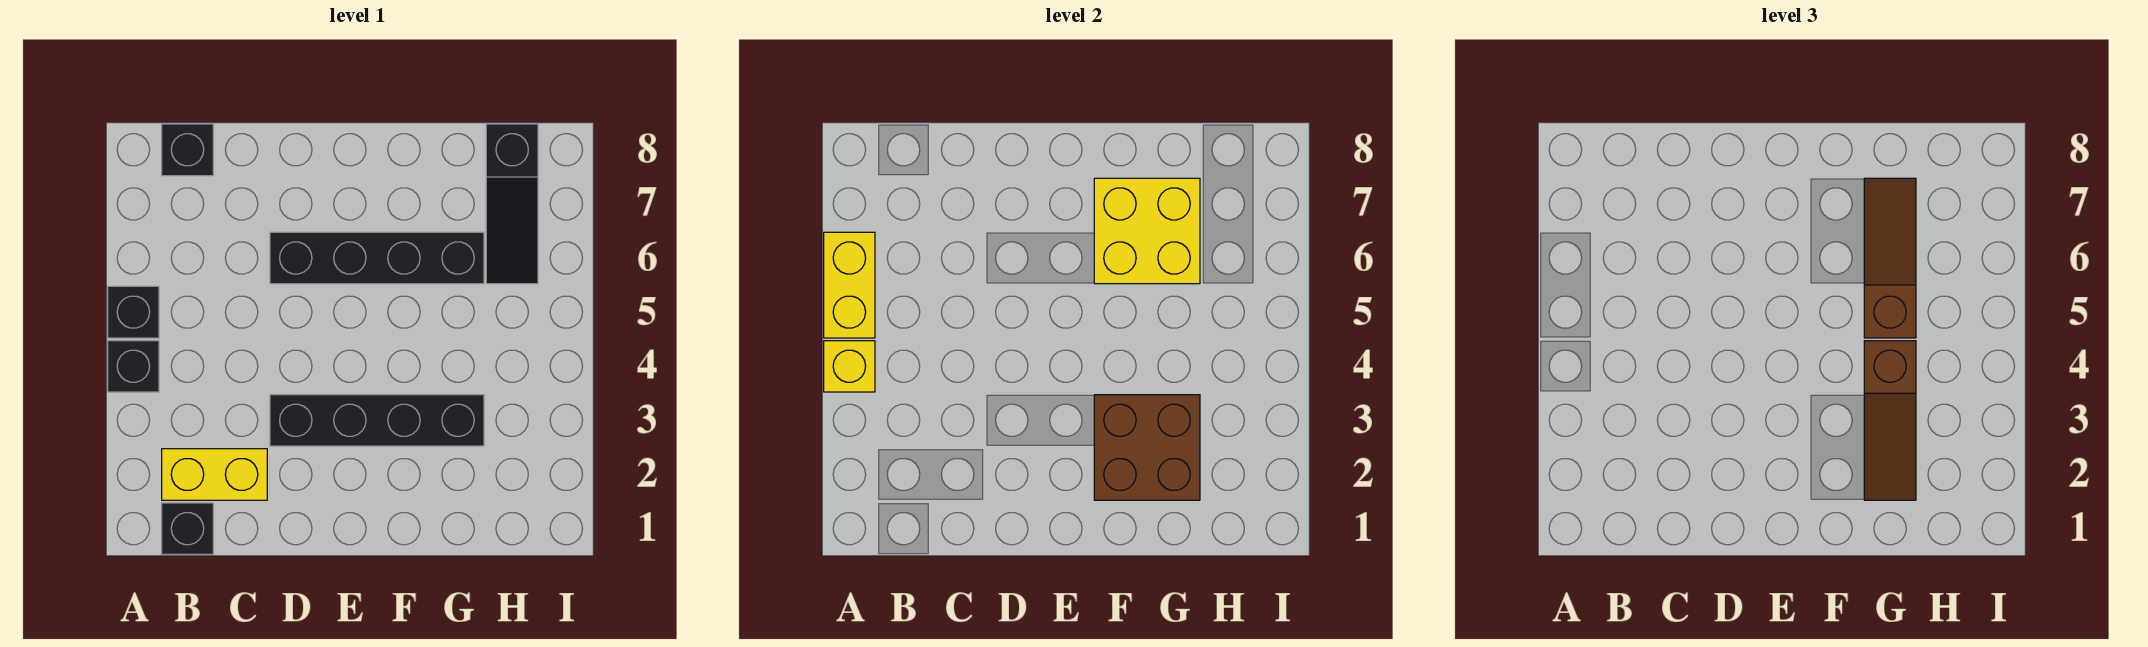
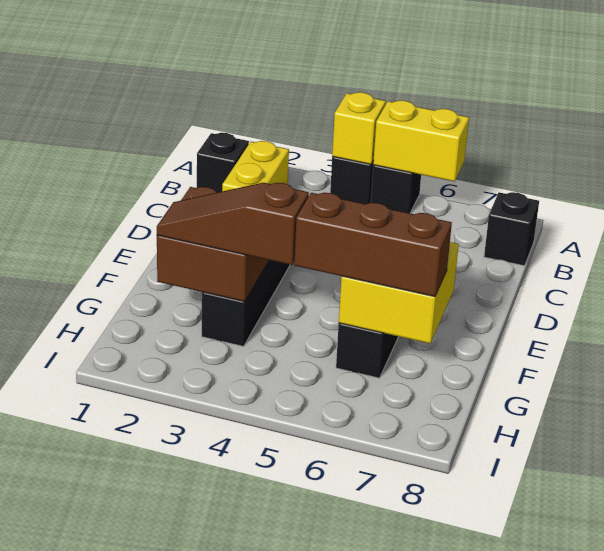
brown 1x3 slope [1864,178,1916,338] -> brown 1x3 brick [294,193,452,297]
black 1x3 slope [486,124,538,284] -> none

